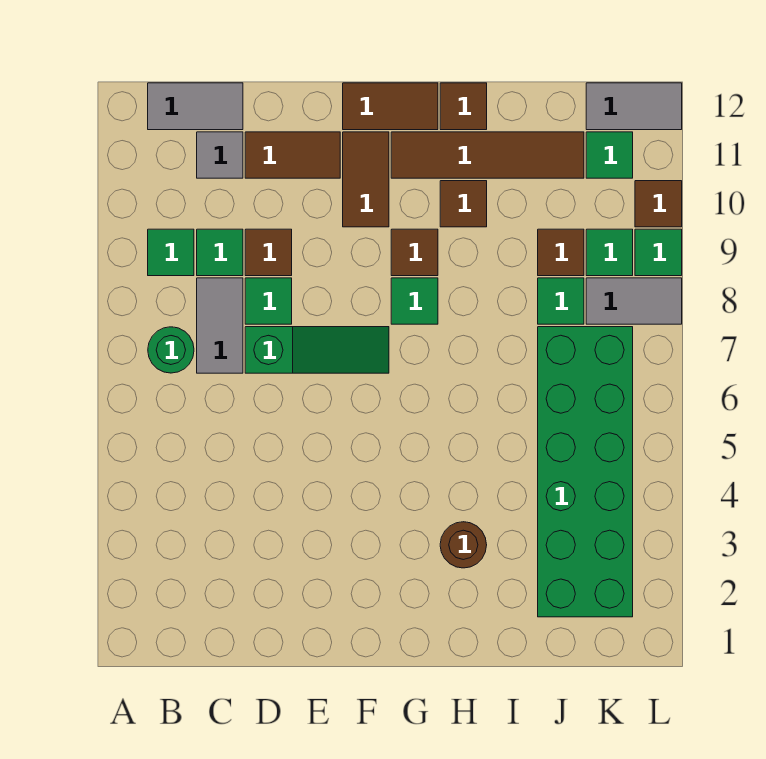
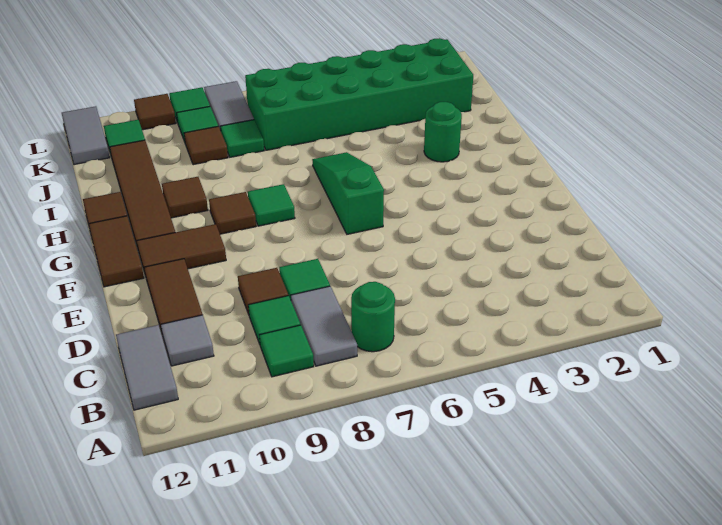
grey 1x2 tile [197,278,243,373] -> grey 1x2 tile turned to [291,286,357,366]
green 1x3 slope [245,327,389,373] -> green 1x3 slope moved to [312,152,384,234]
brown 1x1 round brick [440,522,487,568] -> green 1x1 round brick [424,102,462,162]

